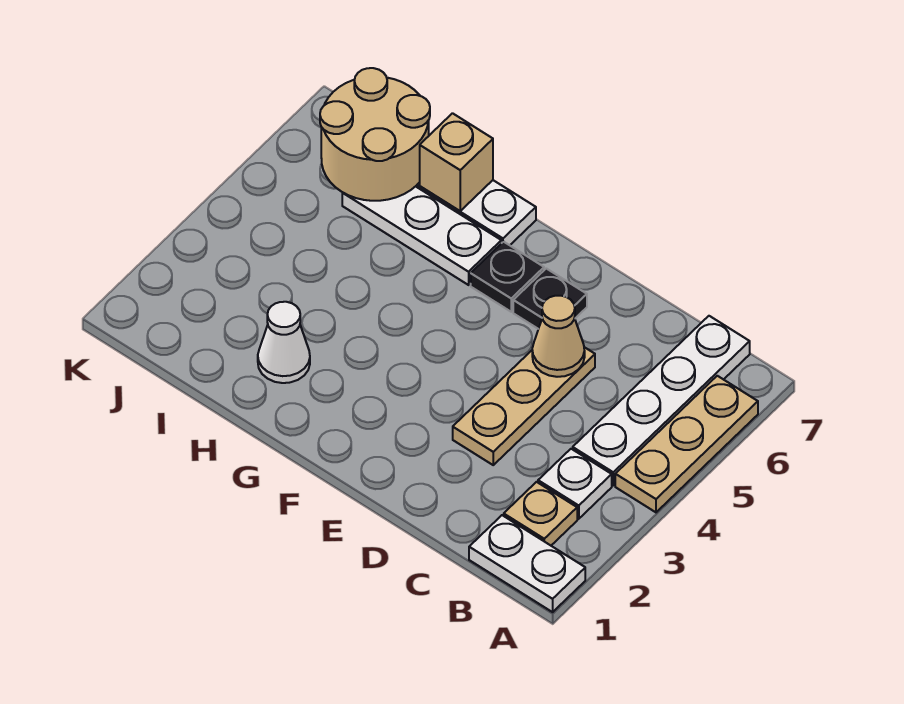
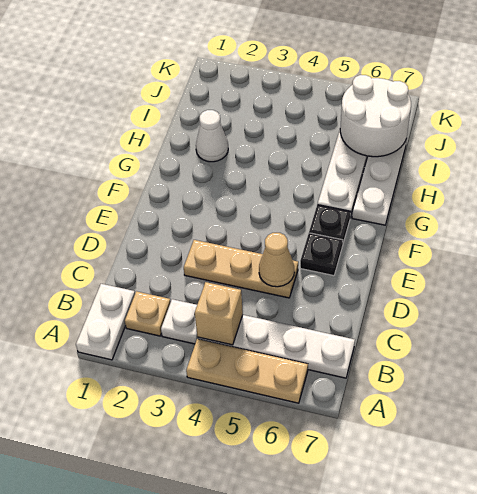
tan 1x1 brick [420,113,493,211] -> tan 1x1 brick moved to [195,282,243,345]
tan 2x2 round brick [320,68,430,201] -> white 2x2 round brick [340,75,411,157]

